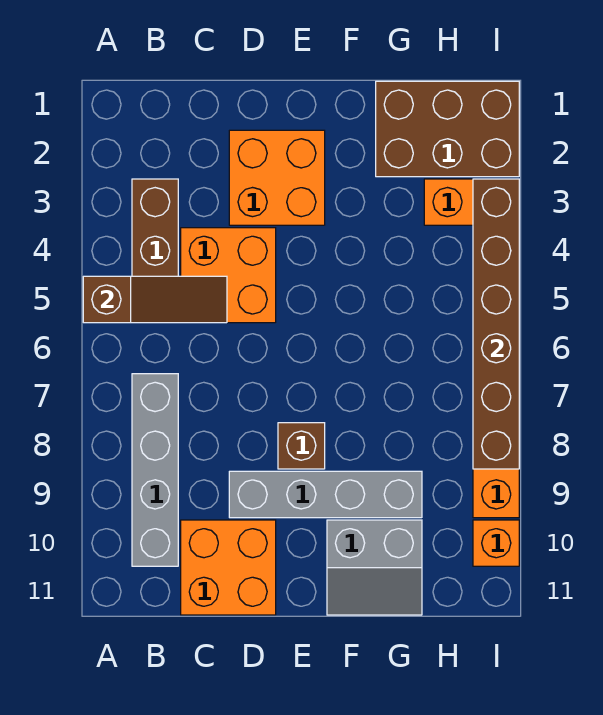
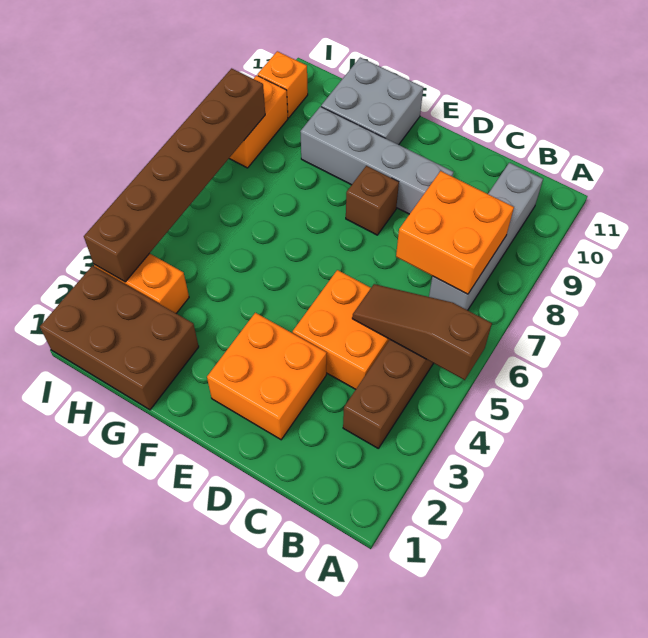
orange 2x2 brick [181,520,276,615] -> orange 2x2 brick moved to [396,171,514,294]
grey 2x2 slope [327,520,422,615] -> grey 2x2 brick [321,57,423,145]

